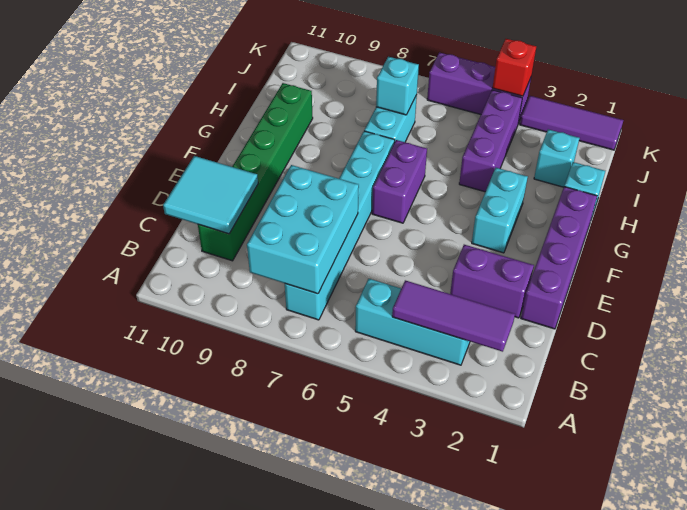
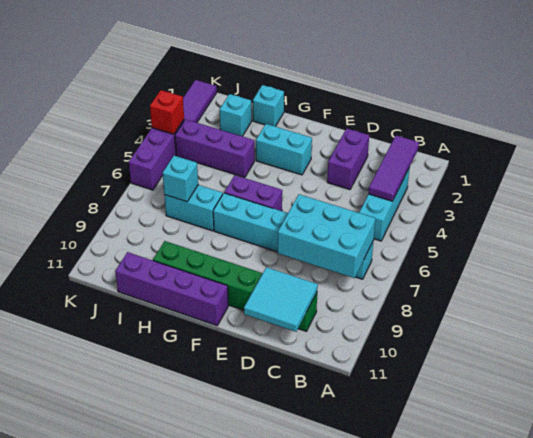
purple 1x4 brick [521,187,597,329] -> purple 1x4 brick moved to [115,252,228,326]

